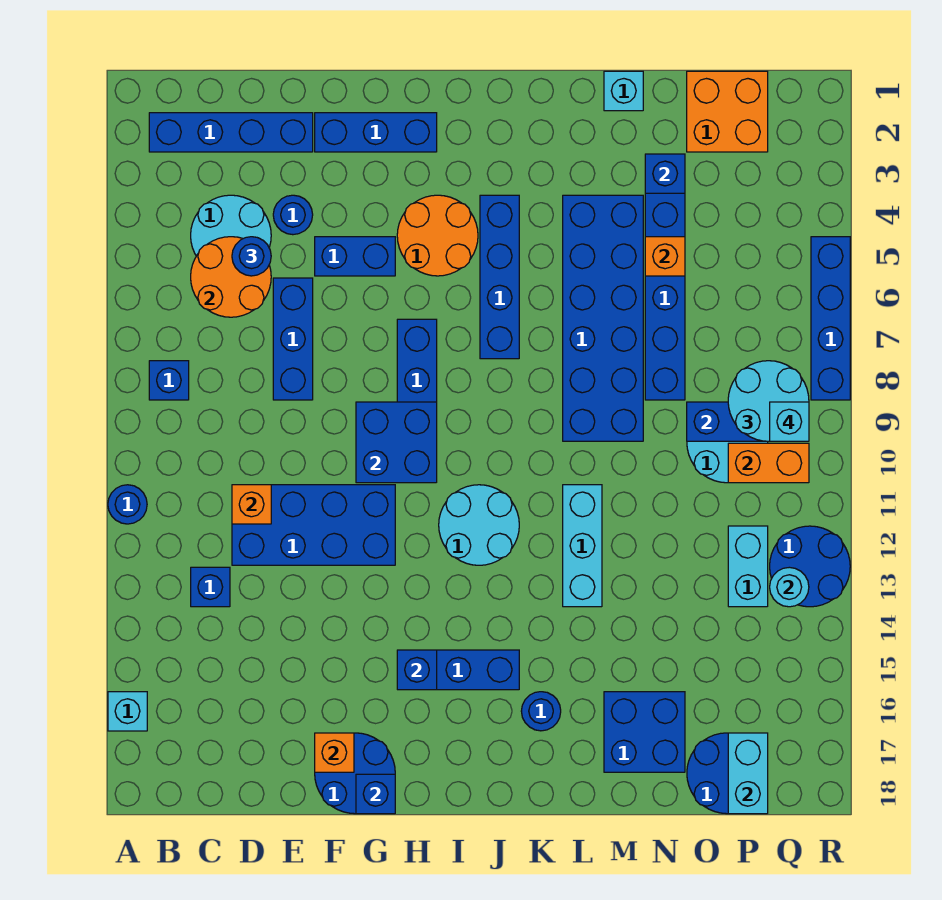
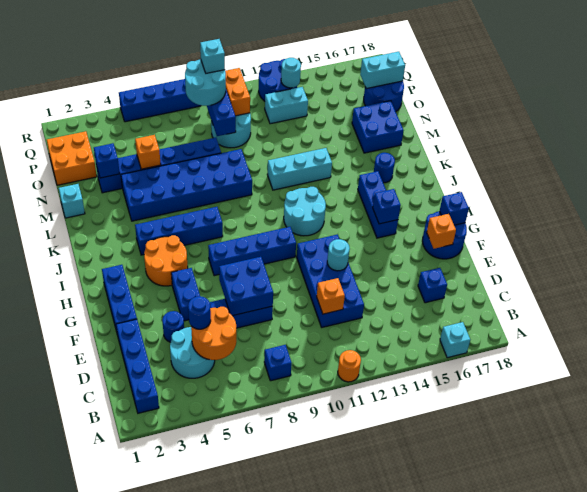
blue 1x1 round brick [108,485,147,524] -> orange 1x1 round brick [338,350,361,382]
blue 1x1 brick [191,567,230,607] -> blue 1x1 brick moved to [418,268,447,303]
none -> cyan 1x1 round brick [327,239,350,271]
blue 2x2 brick [356,402,437,483] -> blue 2x2 brick moved to [219,257,273,316]

